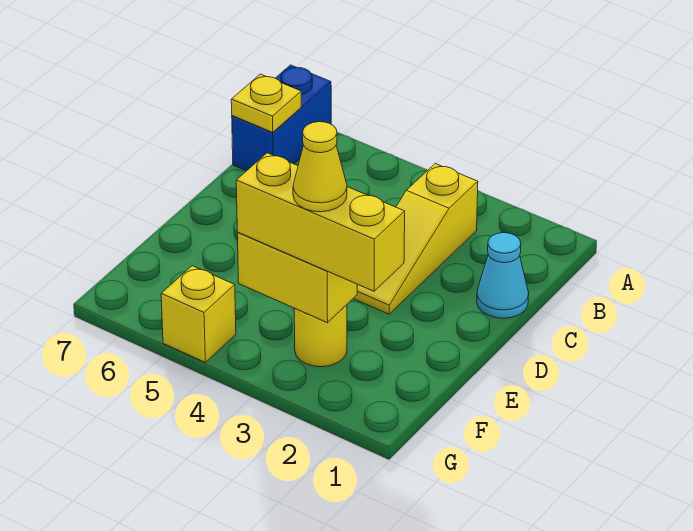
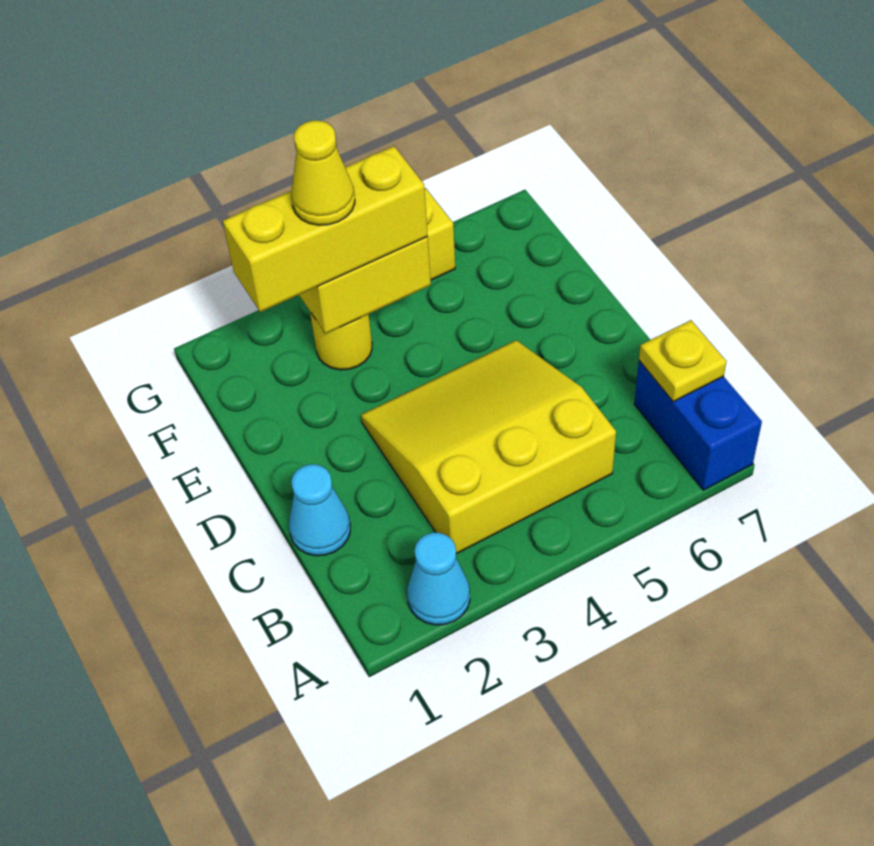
none -> cyan 1x1 cone [407,533,470,625]
yellow 1x3 slope [353,164,478,314] -> yellow 3x3 slope [361,340,616,554]

